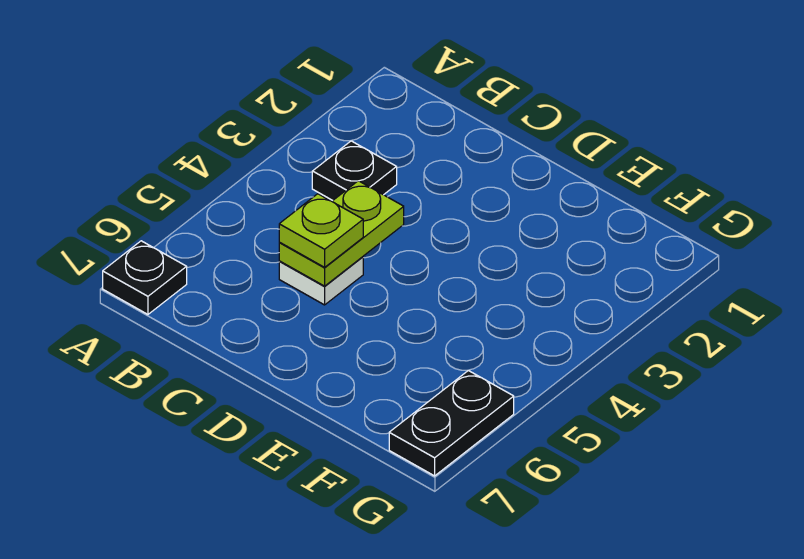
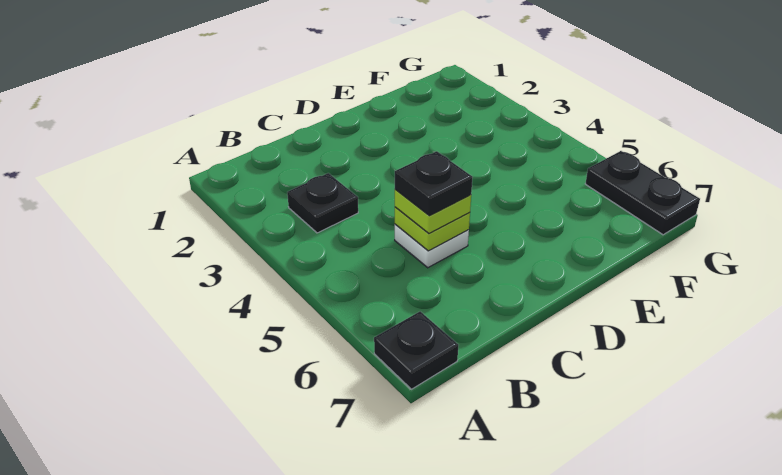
lime 1x2 plate [279,181,404,286] -> lime 1x1 plate [395,207,470,251]
none -> black 1x1 plate [395,151,472,216]

